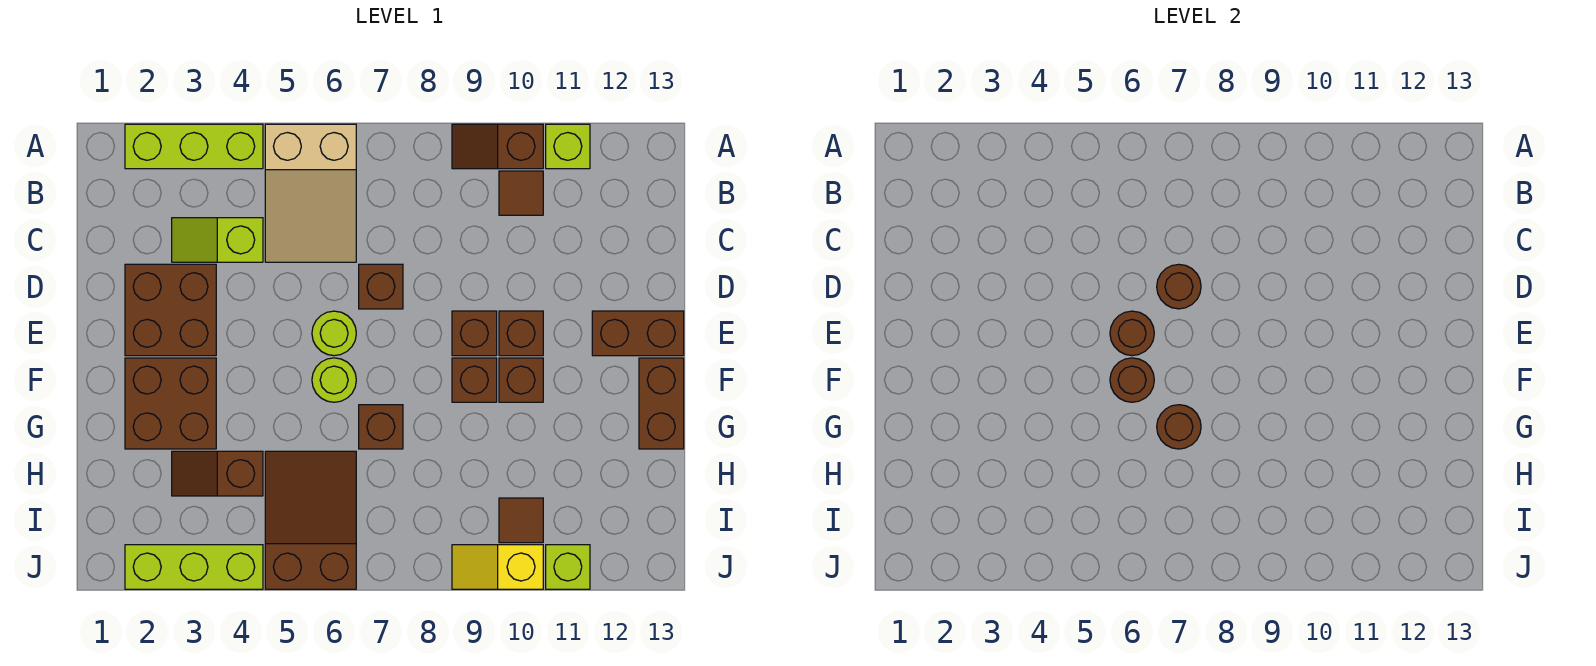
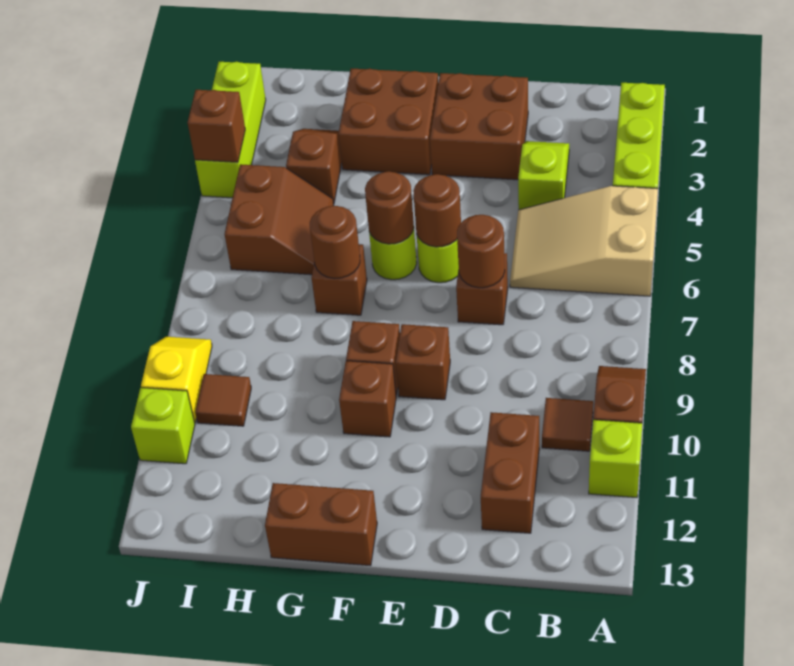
brown 1x1 brick [499,311,543,356] -> brown 1x1 brick moved to [188,90,245,162]
brown 1x2 brick [592,311,684,356] -> brown 1x2 brick moved to [481,412,539,533]
brown 2x3 slope [265,451,356,589] -> brown 2x2 slope [225,164,334,275]

